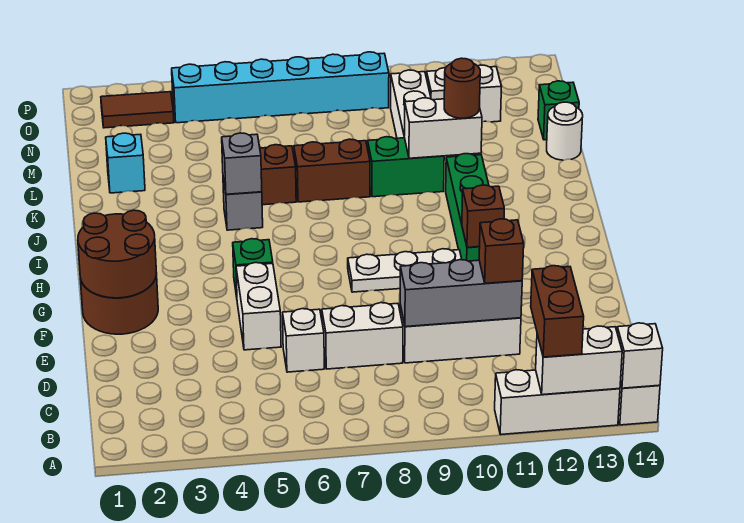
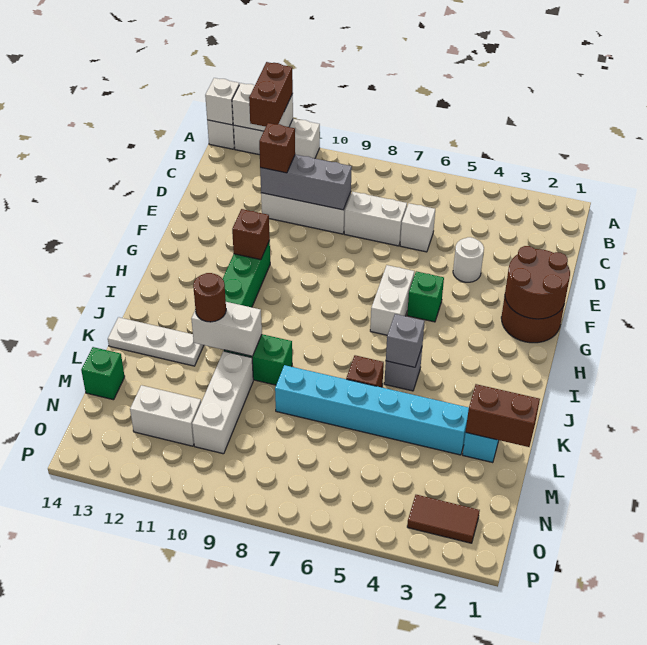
white 1x2 brick [236,263,281,350] -> white 1x2 brick moved to [370,265,414,335]
white 1x3 plate [348,249,462,292] -> white 1x3 plate moved to [108,317,204,366]
brown 1x2 brick [294,139,370,202] -> brown 1x2 brick moved to [466,384,540,447]
white 1x1 round brick [547,102,583,160] -> white 1x1 round brick moved to [453,237,484,282]
cyan 1x6 brick [172,52,389,123] -> cyan 1x6 brick moved to [275,365,469,455]

